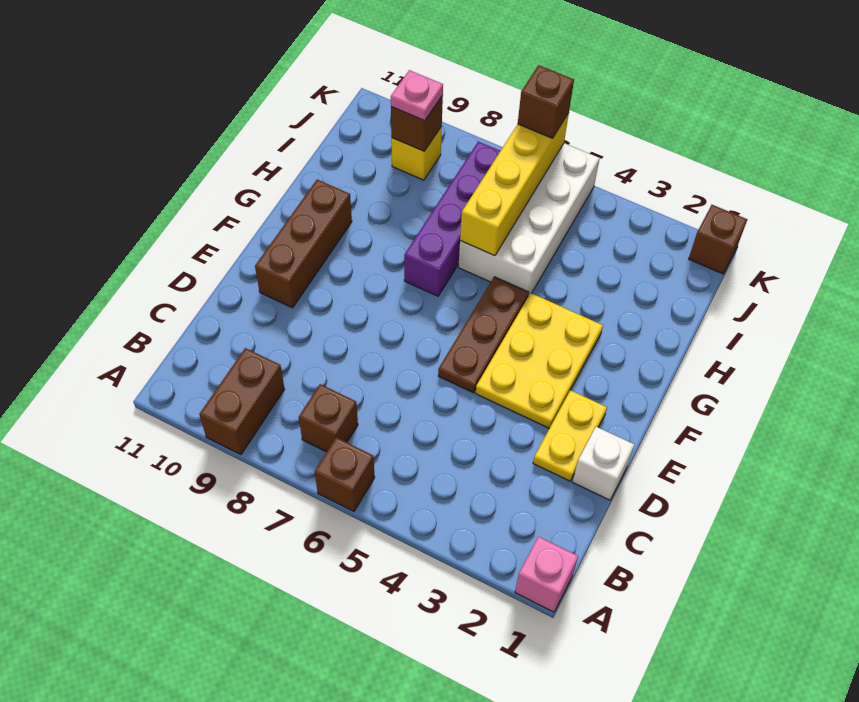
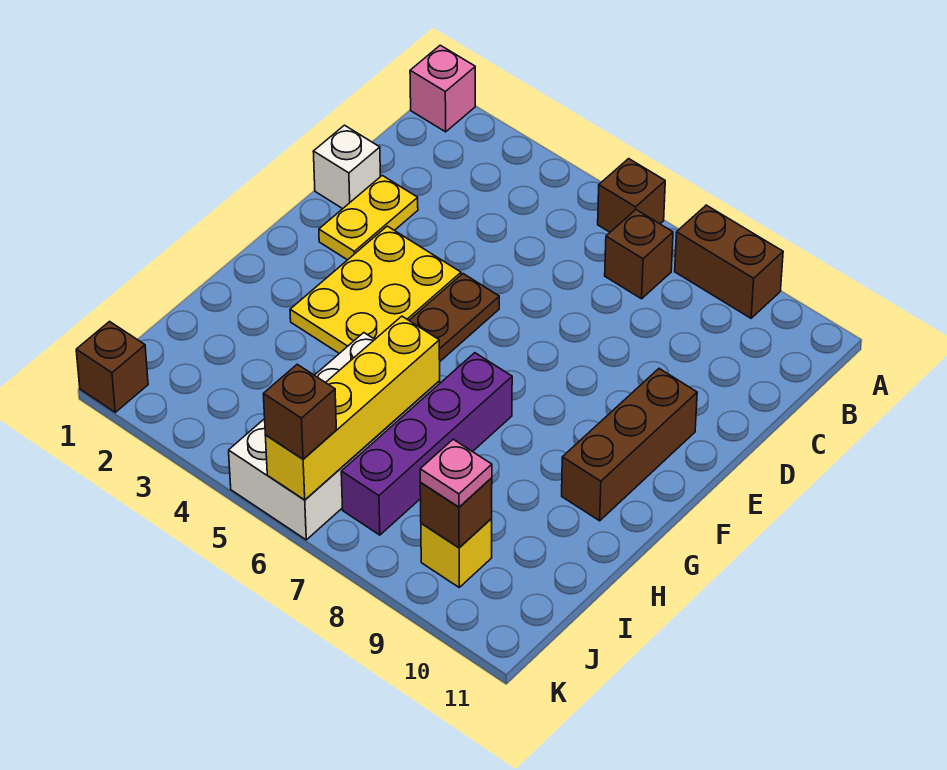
brown 1x2 brick [199,348,285,455] -> brown 1x2 brick turned to [675,205,783,318]

